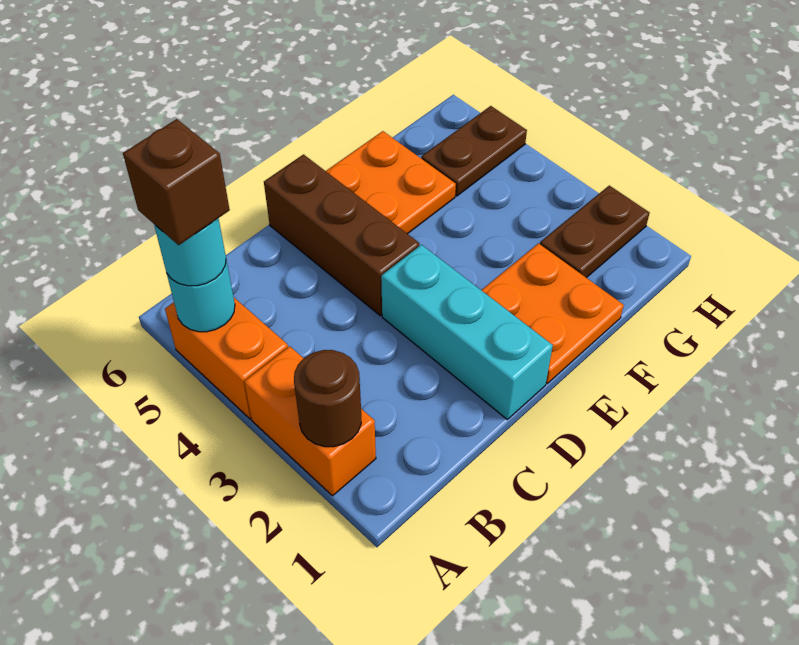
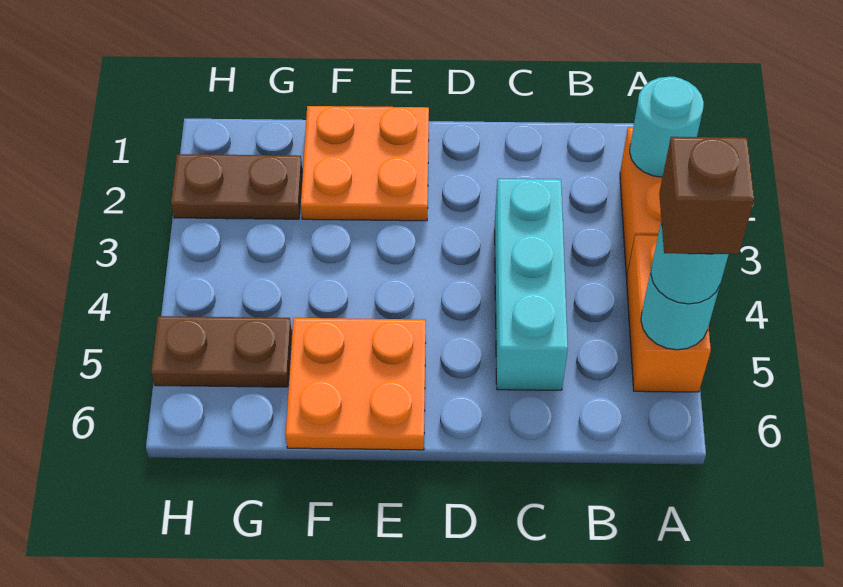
brown 1x1 round brick [294,350,361,447] -> cyan 1x1 round brick [630,77,704,177]
cyan 1x3 brick [381,245,553,419] -> cyan 1x3 brick moved to [495,179,568,390]
brown 1x3 brick [264,155,419,316] -> none

